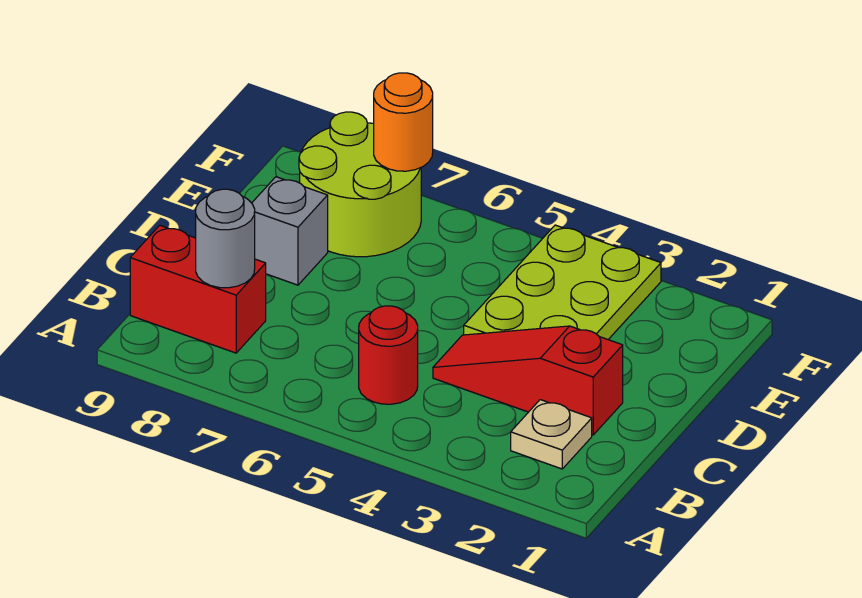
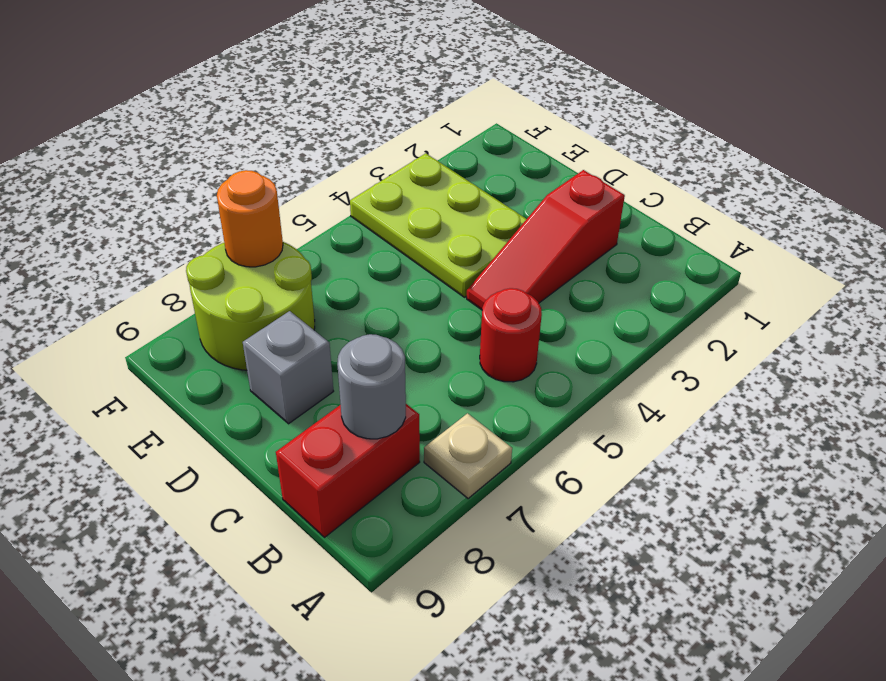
tan 1x1 plate [511,400,592,469] -> tan 1x1 plate moved to [424,413,512,499]

